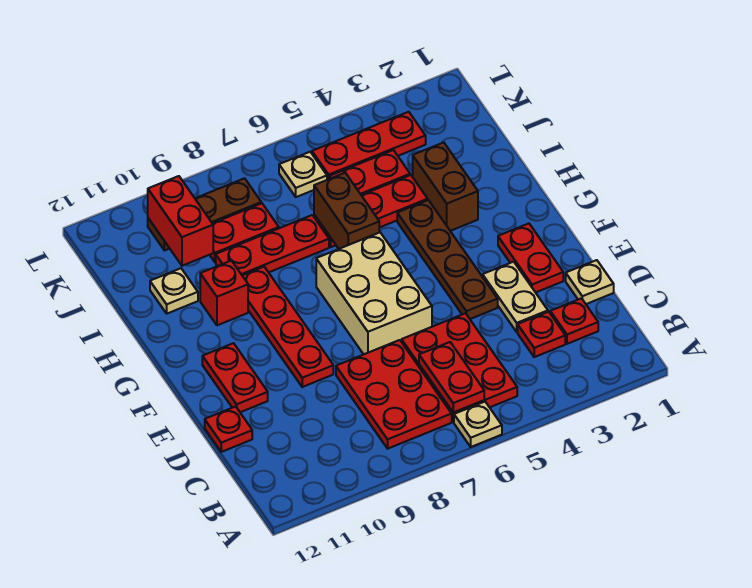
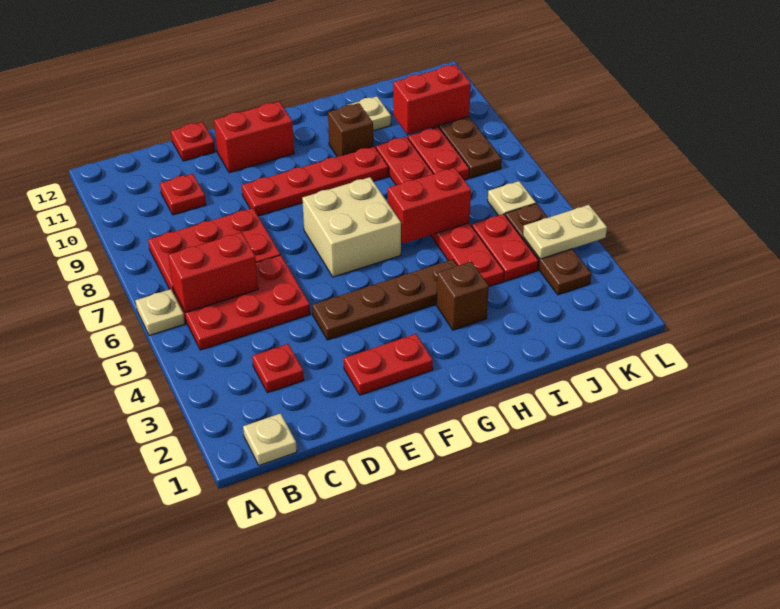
red 1x2 plate [419,342,484,412] -> red 1x2 brick [168,232,258,312]
red 1x1 plate [550,298,598,344] -> red 1x1 plate moved to [160,174,206,215]
tan 1x1 plate [566,260,614,304] -> tan 1x1 plate moved to [243,413,297,465]
tan 1x2 plate [483,262,548,332] -> tan 1x2 plate moved to [523,205,607,259]
tan 2x3 brick [316,232,432,354] -> tan 2x2 brick [302,177,401,277]
red 1x2 plate [202,343,268,412] -> red 1x2 brick [214,101,294,173]
brown 1x2 brick [413,142,478,231] -> brown 1x1 brick [436,262,489,330]
brown 1x2 brick [314,173,379,249] -> red 1x2 brick [388,168,471,244]
red 1x1 brick [200,261,248,325] -> brown 1x1 brick [328,103,373,157]
red 1x3 plate [312,112,426,180] -> brown 1x3 plate [505,203,591,295]

